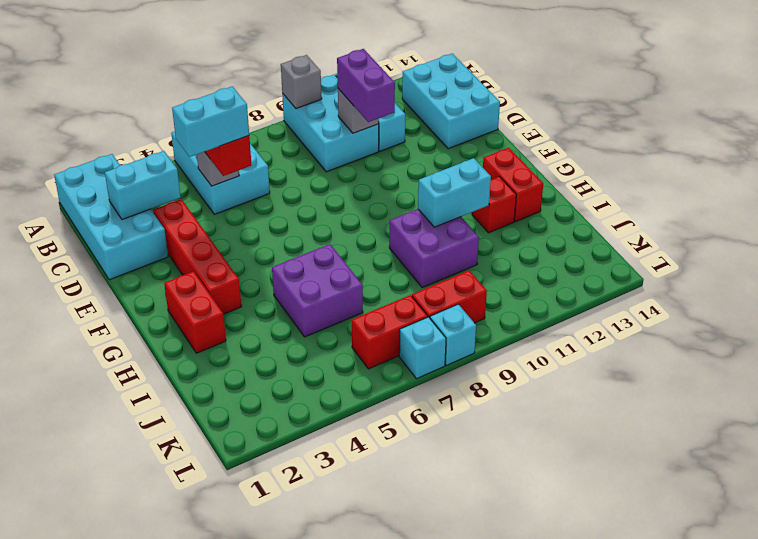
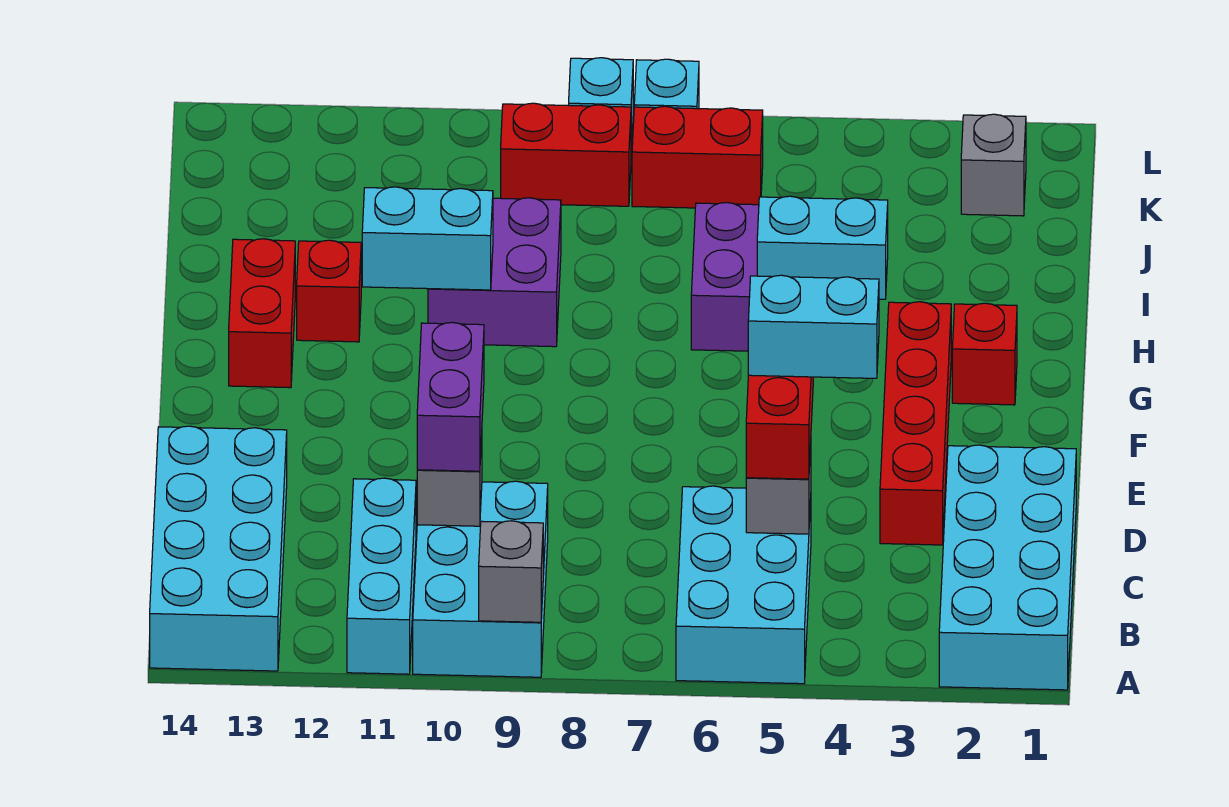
cyan 2x3 brick [402,53,500,149] -> cyan 2x4 brick [150,426,287,671]
cyan 1x2 brick [105,151,181,220] -> cyan 1x2 brick moved to [757,196,888,299]
red 1x2 brick [164,271,226,353] -> red 1x1 brick [952,303,1017,405]
none -> grey 1x1 brick [961,114,1026,216]

